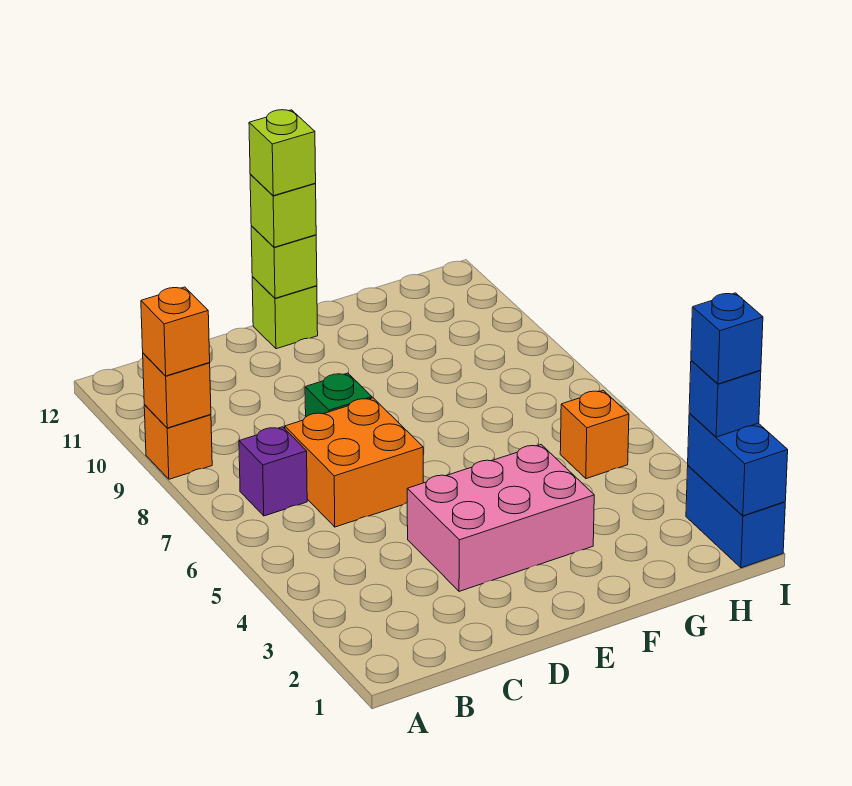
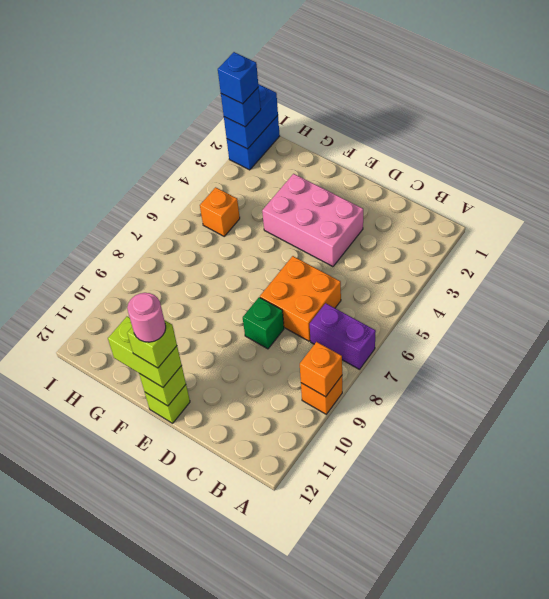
orange 1x1 brick [141,287,210,376] -> none
purple 1x1 brick [239,427,307,516] -> purple 1x2 brick [310,303,376,369]
lime 1x1 brick [250,175,316,247] -> lime 1x2 brick [108,316,182,387]
none -> pink 1x1 round brick [127,293,166,342]

